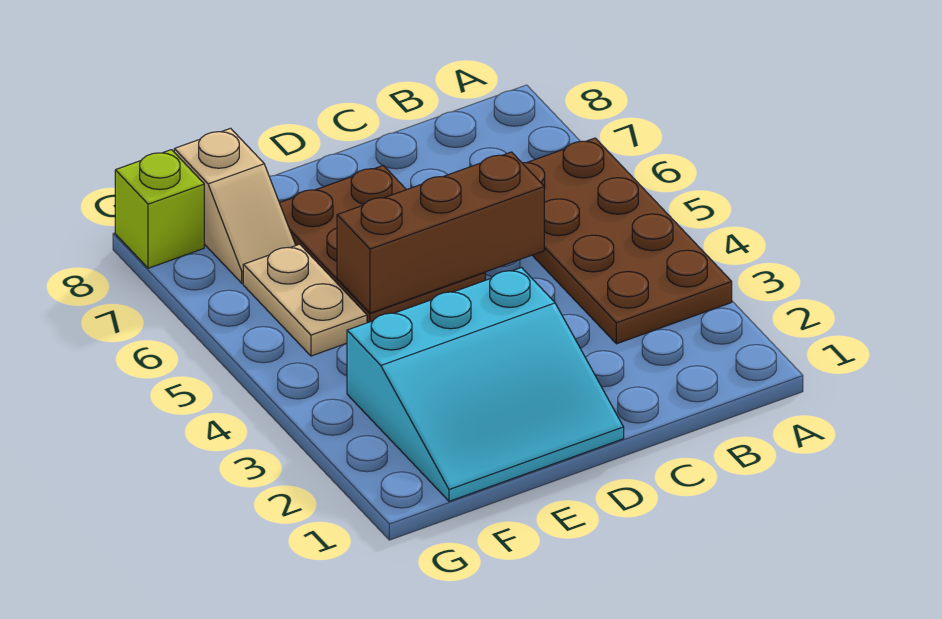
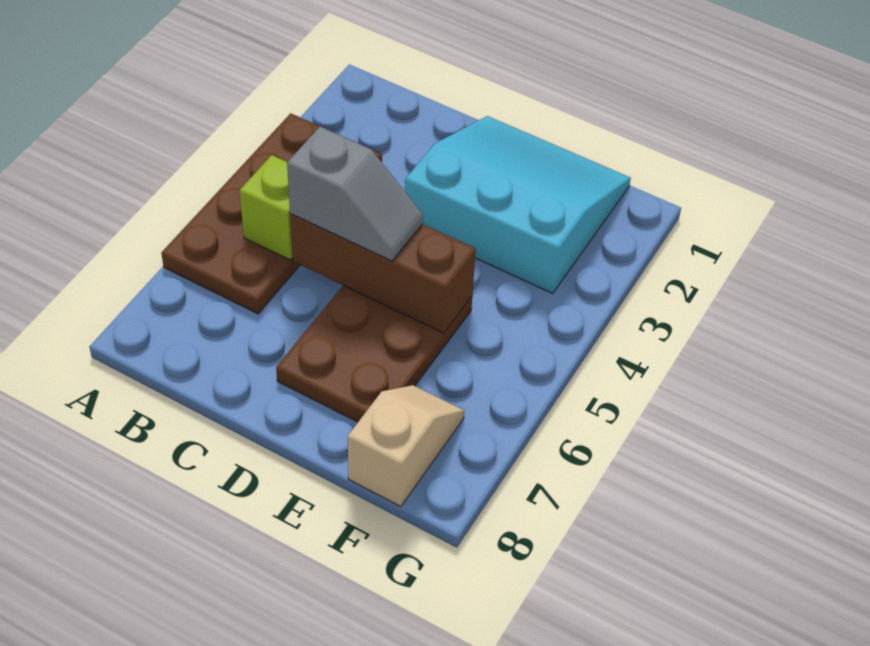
none -> grey 1x2 slope [287,127,423,261]
tan 1x2 plate [243,244,367,356] -> none
lime 1x1 brick [115,150,204,268] -> lime 1x1 brick moved to [239,155,293,260]

